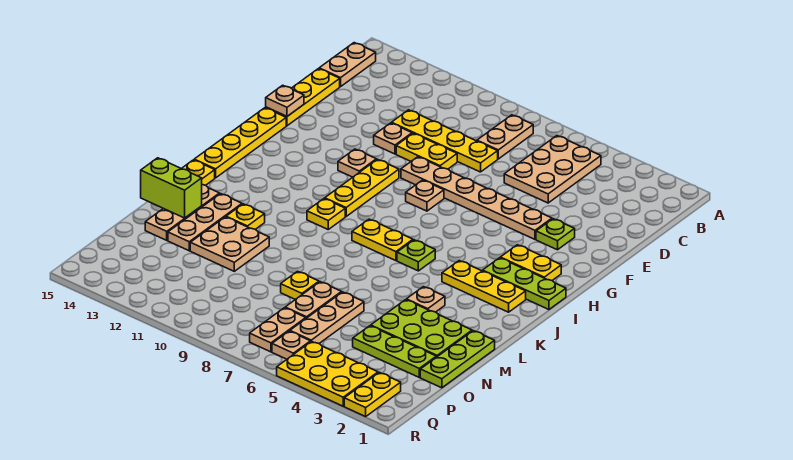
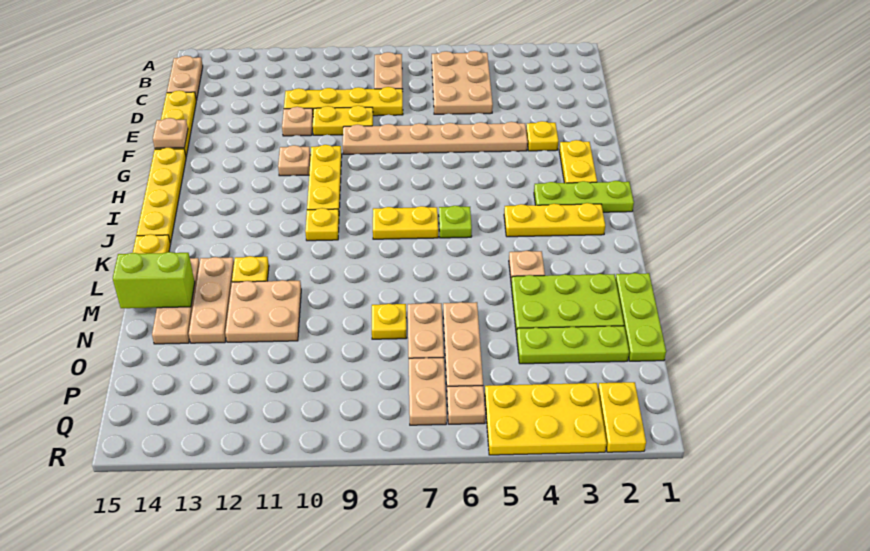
lime 1x1 plate [536,219,575,250] -> yellow 1x1 plate [526,121,559,151]
tan 1x1 plate [406,180,444,211] -> none
yellow 1x2 plate [500,245,561,280] -> yellow 1x2 plate turned to [559,140,597,183]

